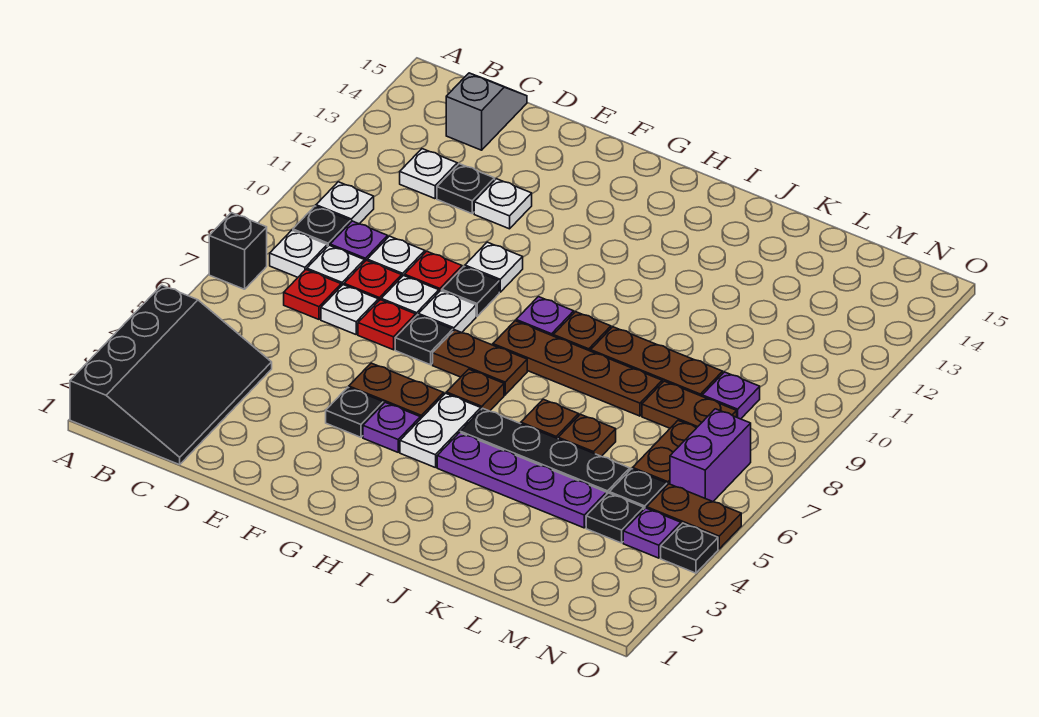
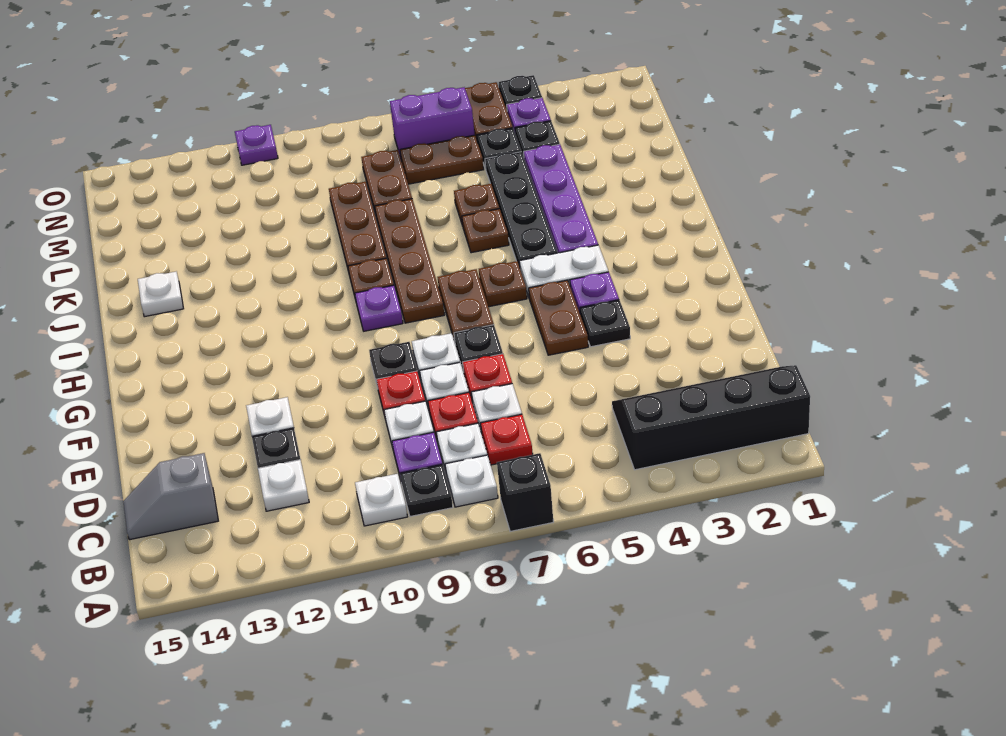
black 3x4 slope [70,285,272,465] -> black 2x4 slope [612,365,810,470]
white 1x1 plate [465,242,523,292] -> white 1x1 plate moved to [138,272,184,317]
purple 1x1 plate [702,372,760,419] -> purple 1x1 plate moved to [235,125,278,165]

